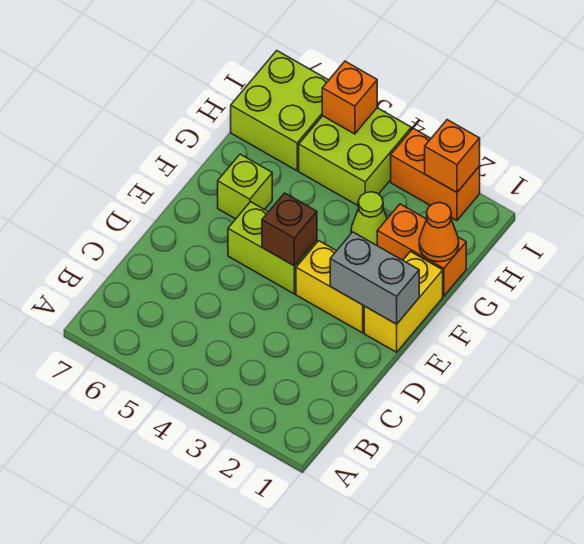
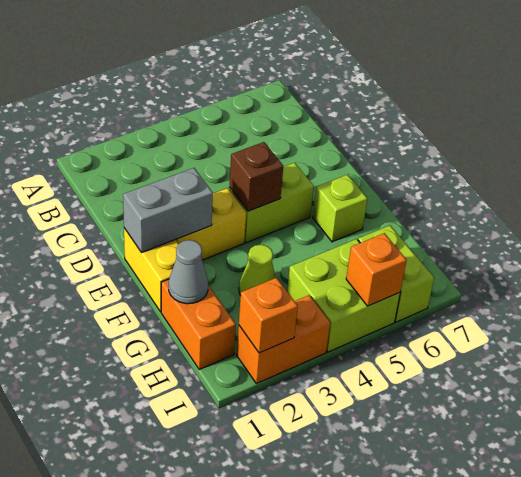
orange 1x2 brick [377,204,466,296] -> orange 1x2 brick turned to [161,279,236,369]
orange 1x1 cone [419,203,459,262] -> grey 1x1 cone [169,240,208,304]
lime 2x2 brick [231,51,329,171] -> lime 1x2 brick [358,225,434,322]

